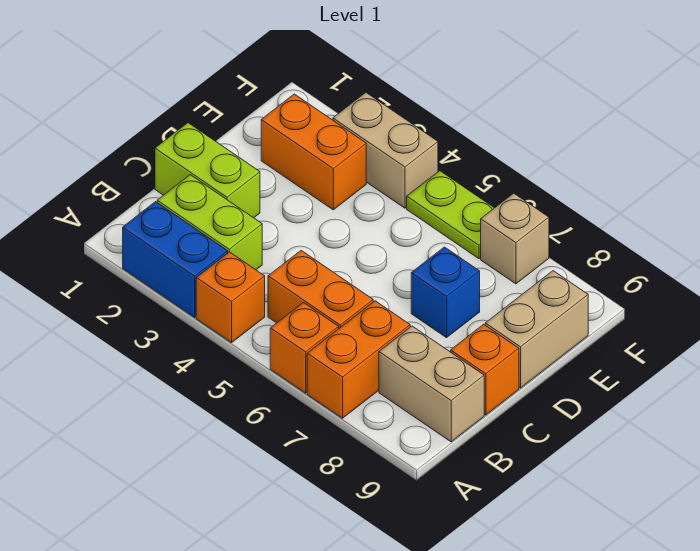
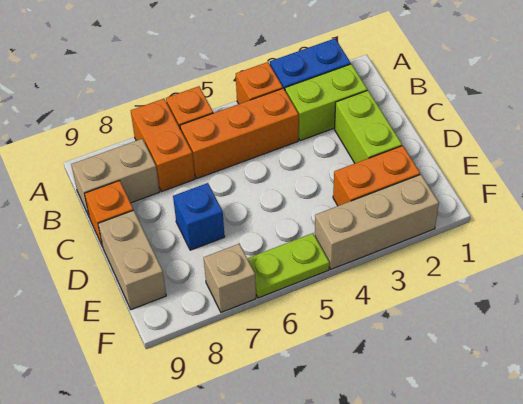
orange 1x2 brick [268,251,373,328] -> orange 1x3 brick [180,88,299,178]
lime 1x2 brick [155,123,260,218] -> lime 1x2 brick turned to [334,90,402,163]
tan 1x2 brick [333,93,438,208] -> tan 1x3 brick [315,175,439,269]

